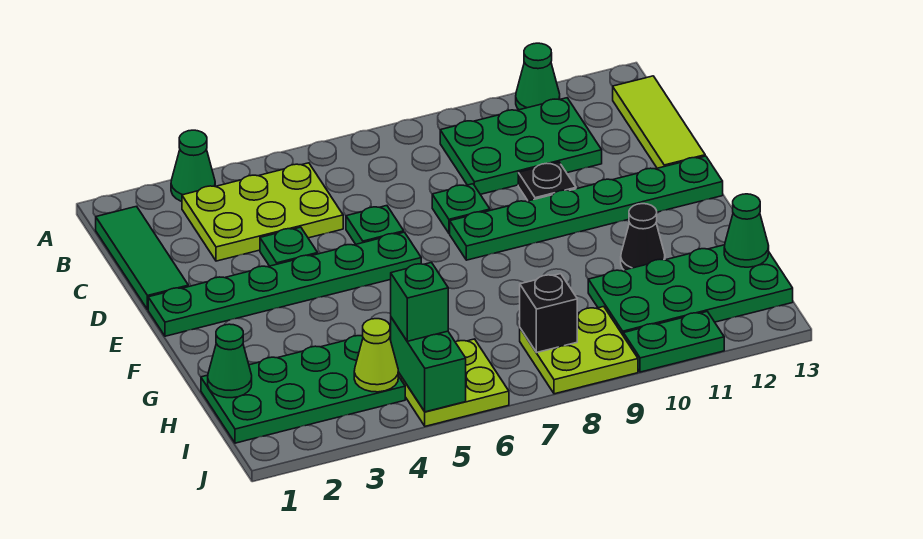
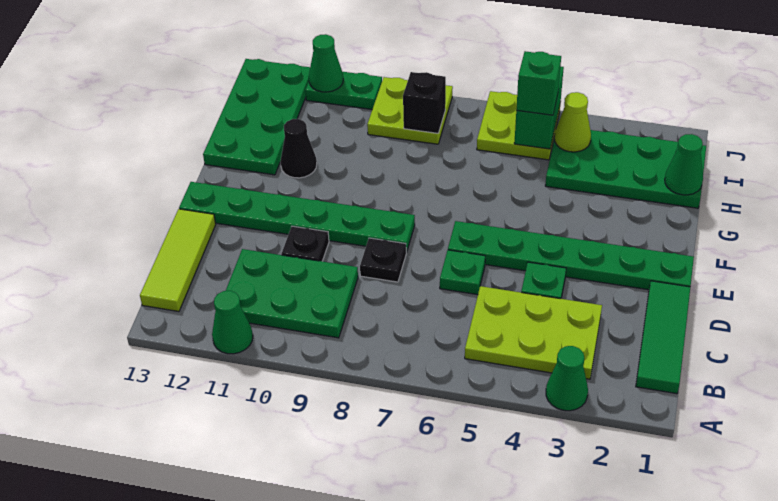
green 1x1 plate [432,184,490,233] -> black 1x1 plate [360,238,406,282]
green 2x4 plate [588,245,793,335] -> green 2x4 plate turned to [203,59,310,175]
green 1x1 cone [724,194,769,267] -> green 1x1 cone moved to [309,34,343,92]

